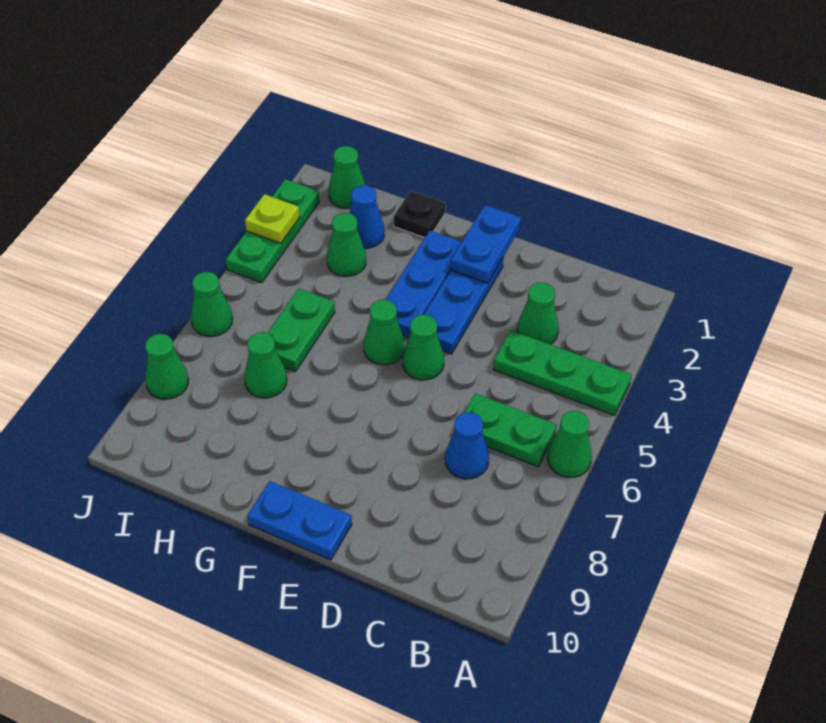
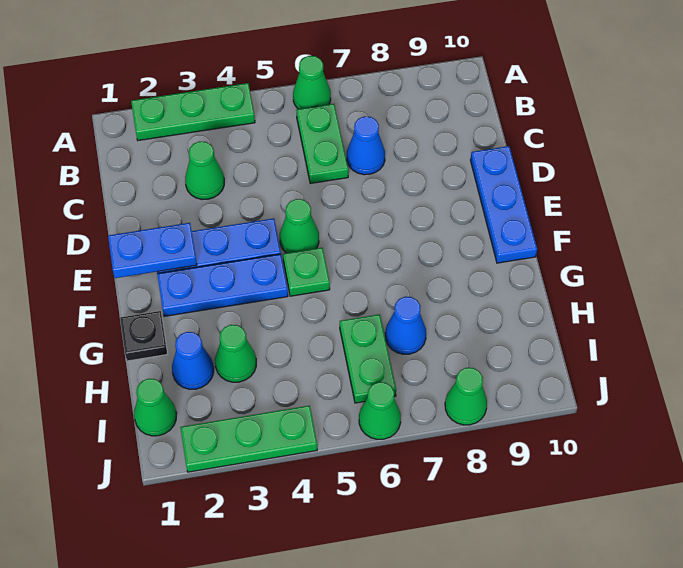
green 1x3 plate [493,330,631,415] -> green 1x3 plate turned to [131,83,255,141]
blue 1x2 plate [248,481,352,560] -> blue 1x3 plate [470,146,537,263]
green 1x1 cone [364,300,405,365] -> green 1x1 plate [283,248,330,296]
green 1x2 plate [268,288,335,372] -> green 1x2 plate turned to [340,314,396,403]
green 1x1 cone [244,332,287,398] -> blue 1x1 cone [385,297,426,354]
lime 1x1 plate [245,194,300,243] -> none

